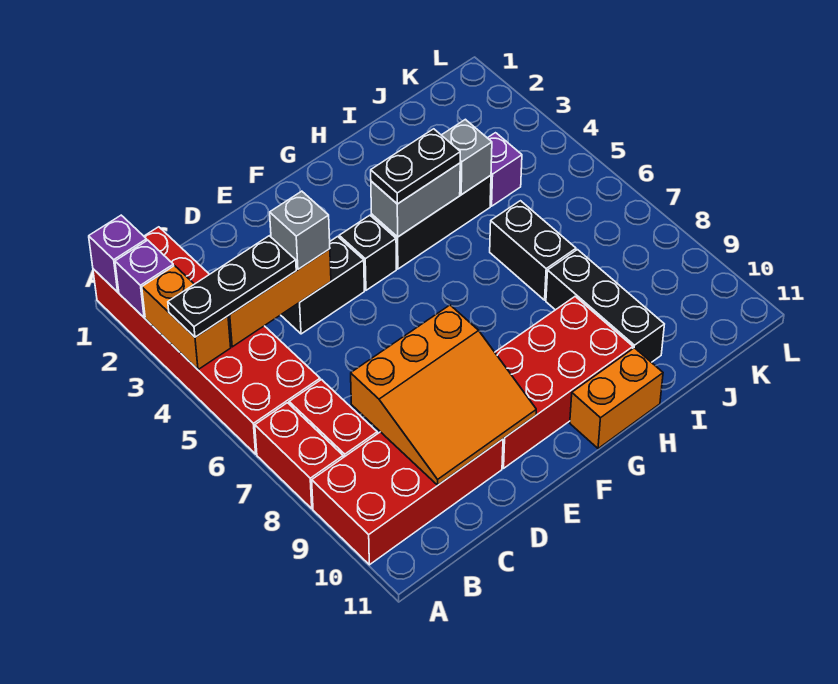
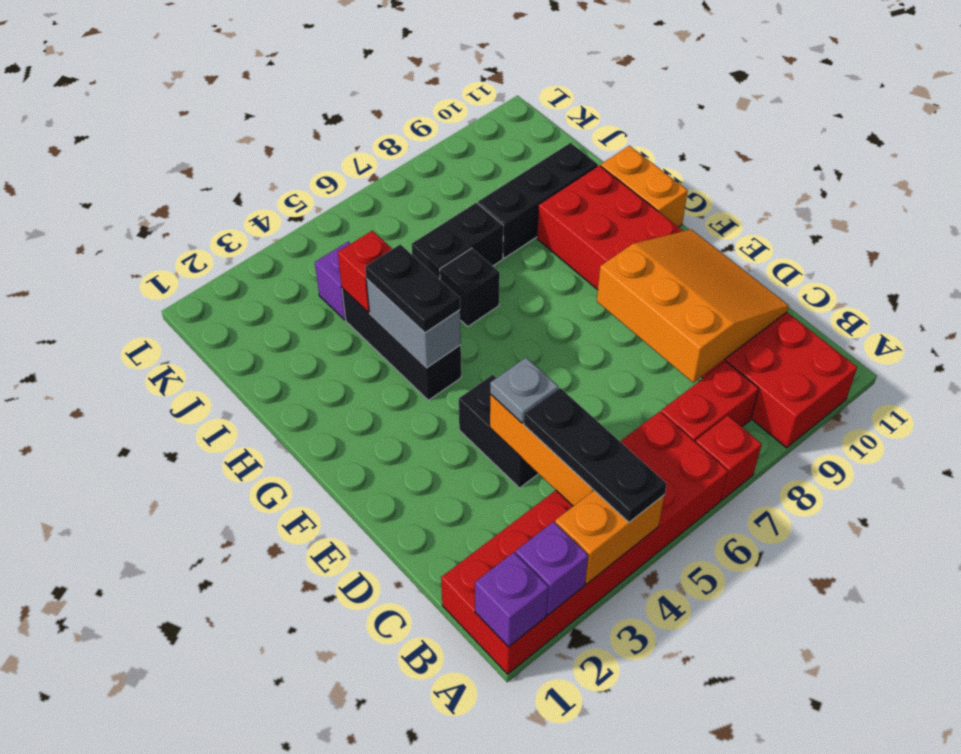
red 1x2 brick [255,403,343,509] -> red 1x1 brick [696,416,762,500]
grey 1x1 brick [270,191,330,269] -> grey 1x1 plate [490,358,558,423]
black 1x1 brick [339,215,396,290] -> black 1x1 brick moved to [440,248,500,327]
grey 1x1 brick [442,119,492,195] -> red 1x1 brick [338,231,392,312]

